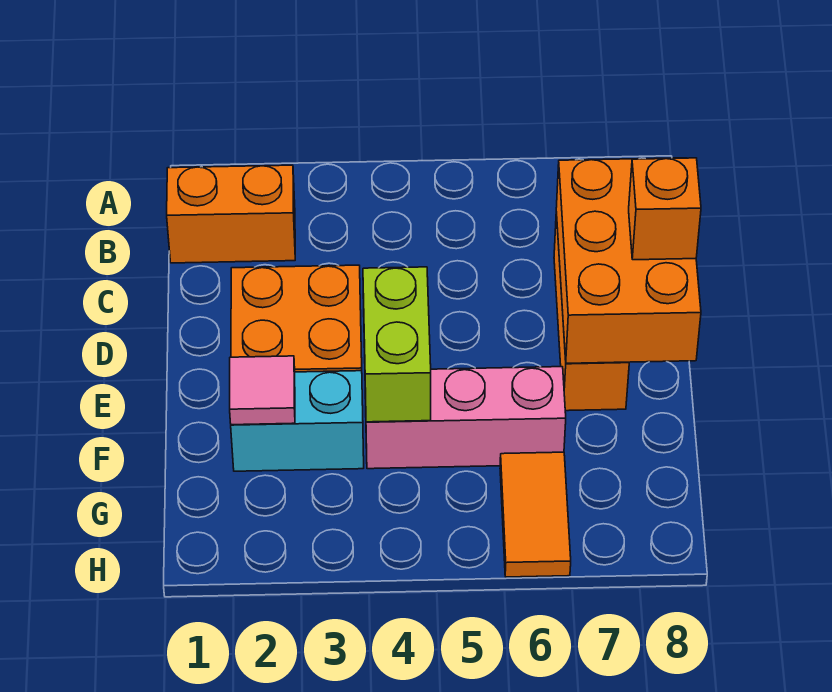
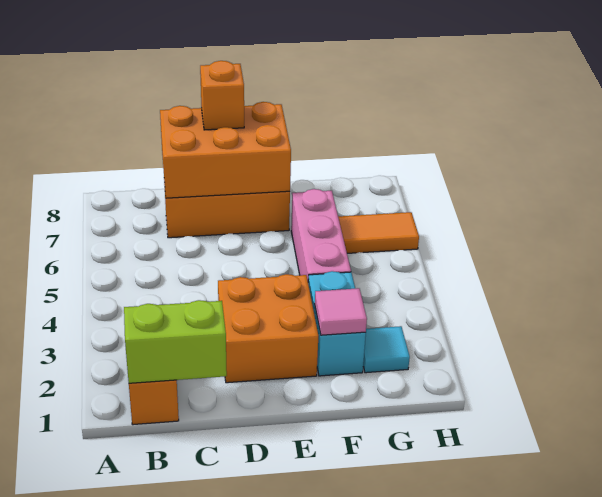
lime 1x2 brick [363,267,431,422] -> lime 1x2 brick moved to [124,300,227,383]
none -> cyan 1x1 tile [363,326,410,373]

